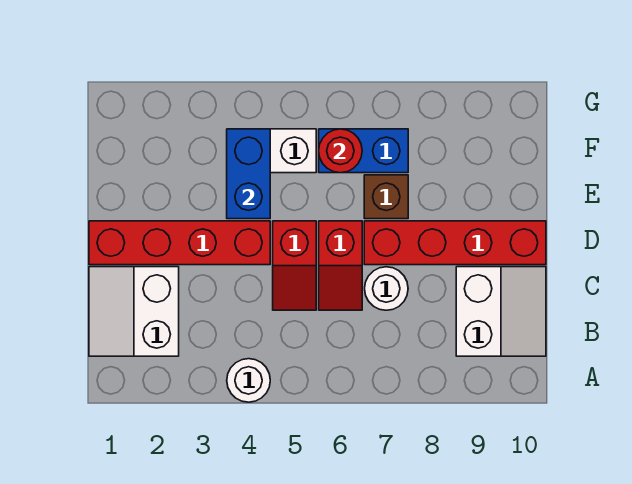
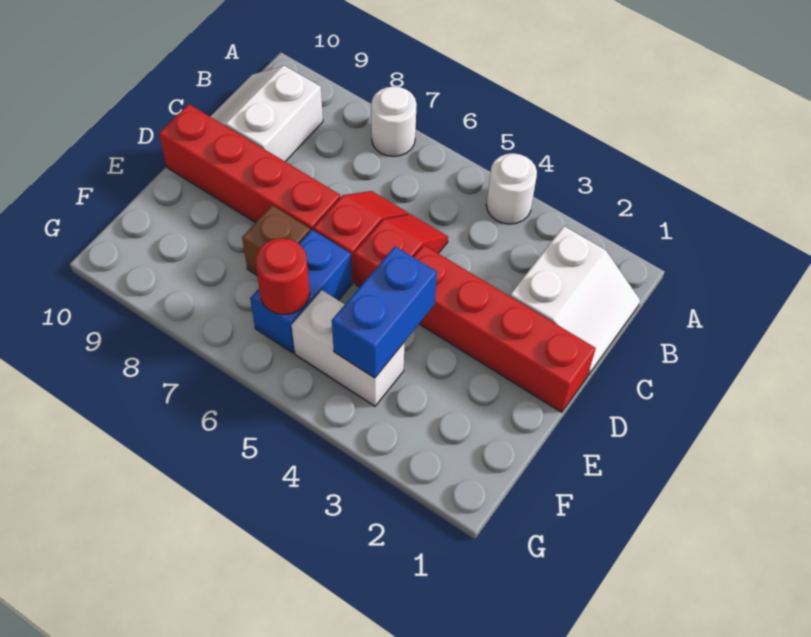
white 1x1 round brick [365,267,408,310] -> white 1x1 round brick moved to [371,86,417,157]
blue 1x2 brick [319,129,408,173] -> blue 1x2 brick turned to [250,230,352,353]

